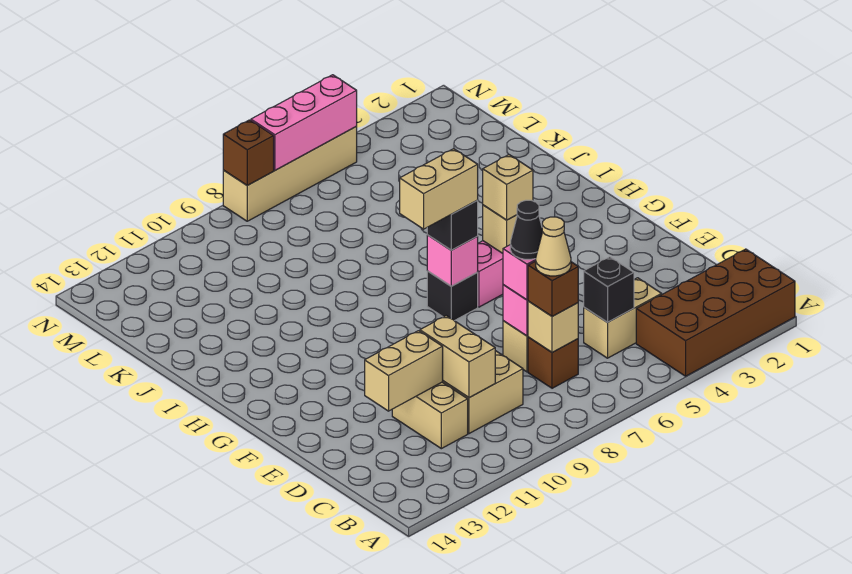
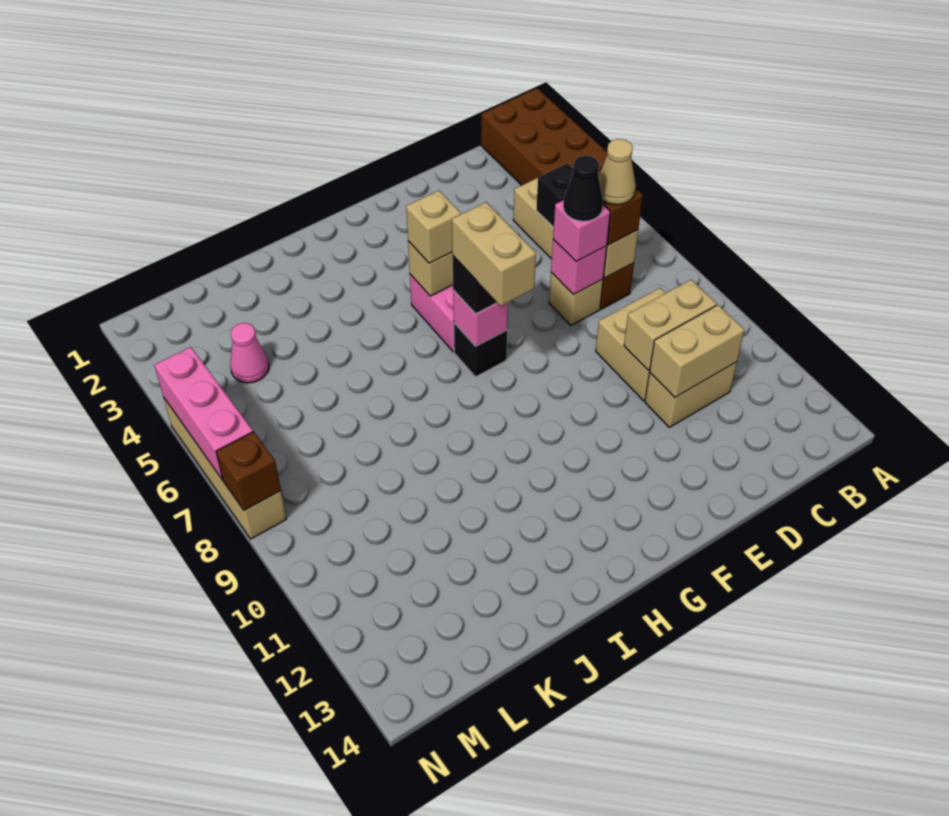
tan 1x2 brick [365,331,443,411] -> tan 1x2 brick turned to [650,305,744,397]
none -> pink 1x1 cone [230,323,269,383]

